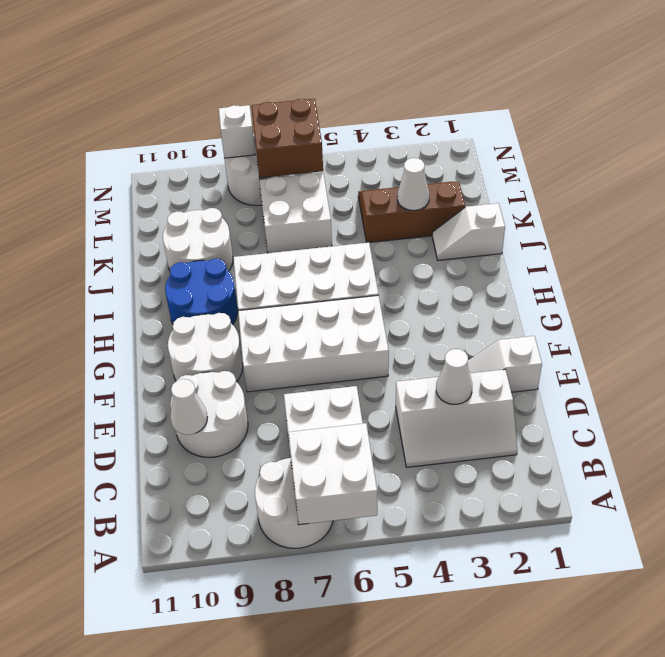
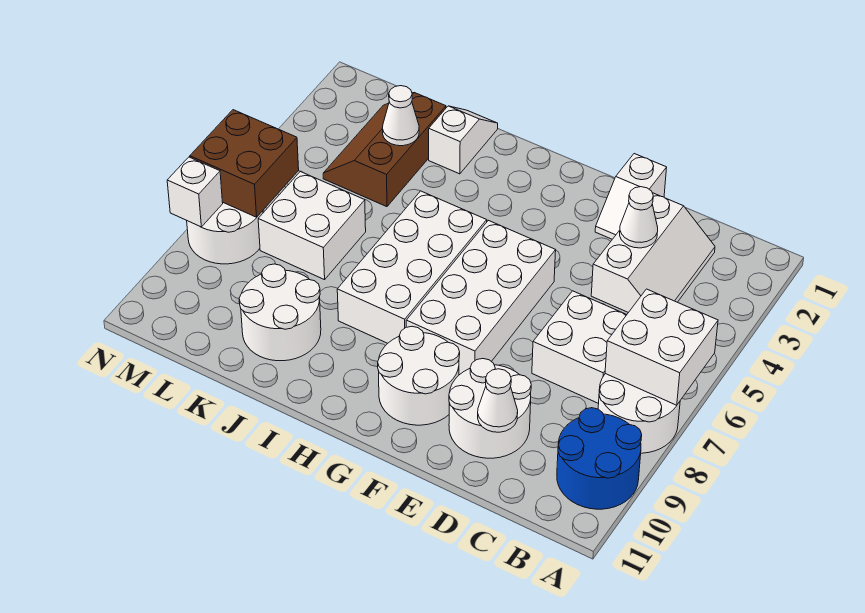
blue 2x2 round brick [165,259,238,325] -> blue 2x2 round brick moved to [557,408,642,509]
white 1x2 slope [432,203,505,260] -> white 1x2 slope turned to [429,106,498,174]

